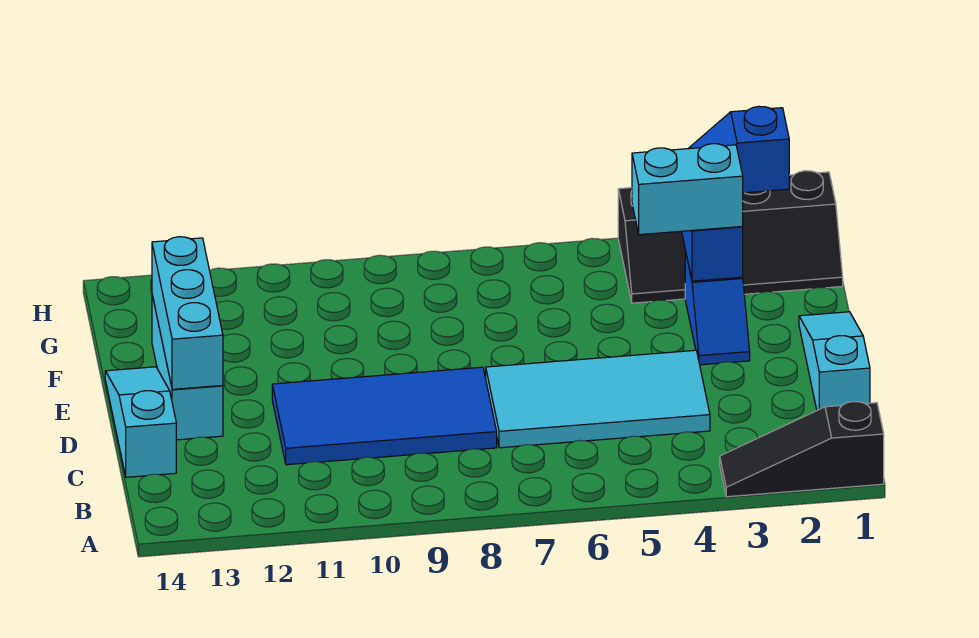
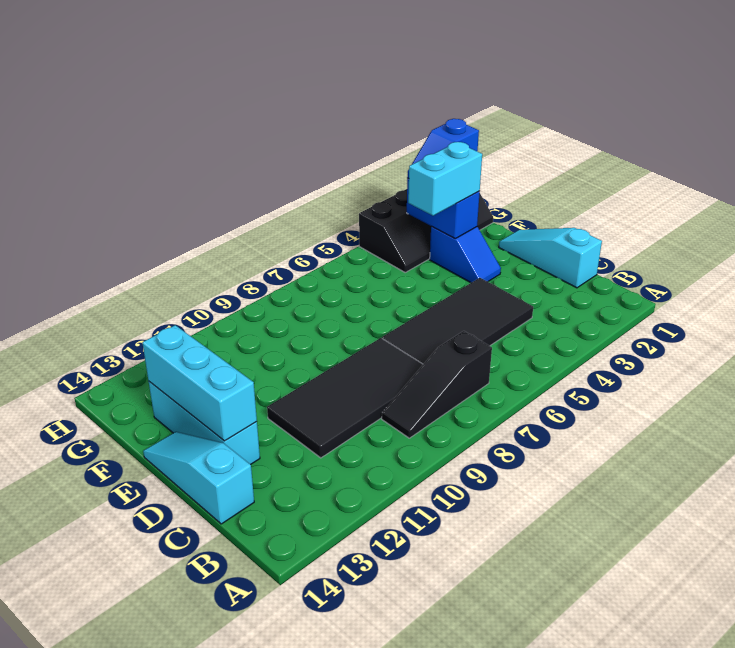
black 1x3 slope [720,402,884,497] -> black 1x3 slope moved to [382,331,492,438]
cyan 2x4 tile [486,350,710,448] -> black 2x4 tile [382,278,533,364]
blue 2x4 tile [272,367,497,465] -> black 2x4 tile [267,338,423,458]

